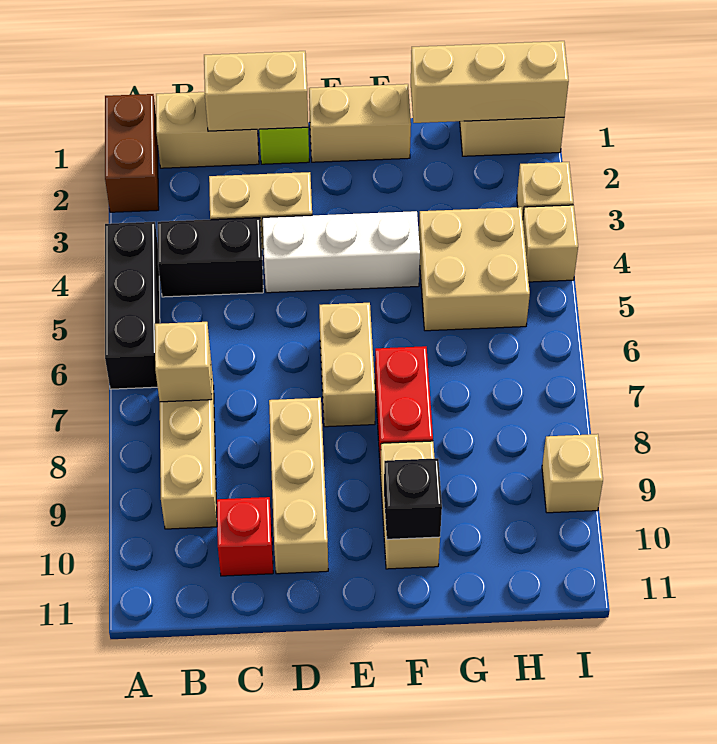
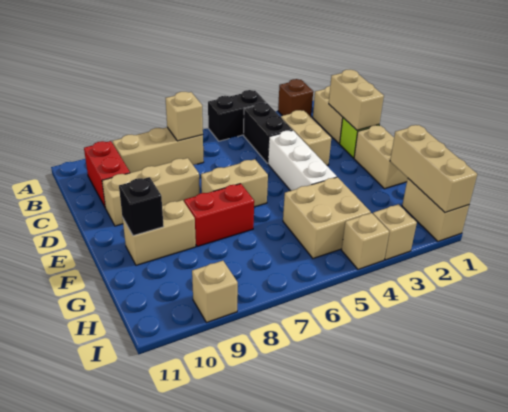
brown 1x2 brick [105,94,159,212] -> brown 1x1 brick [278,79,313,117]
black 1x3 brick [105,222,160,389] -> black 1x2 brick [208,90,266,141]
red 1x1 brick [217,497,273,576] -> red 1x2 brick [84,141,130,208]

